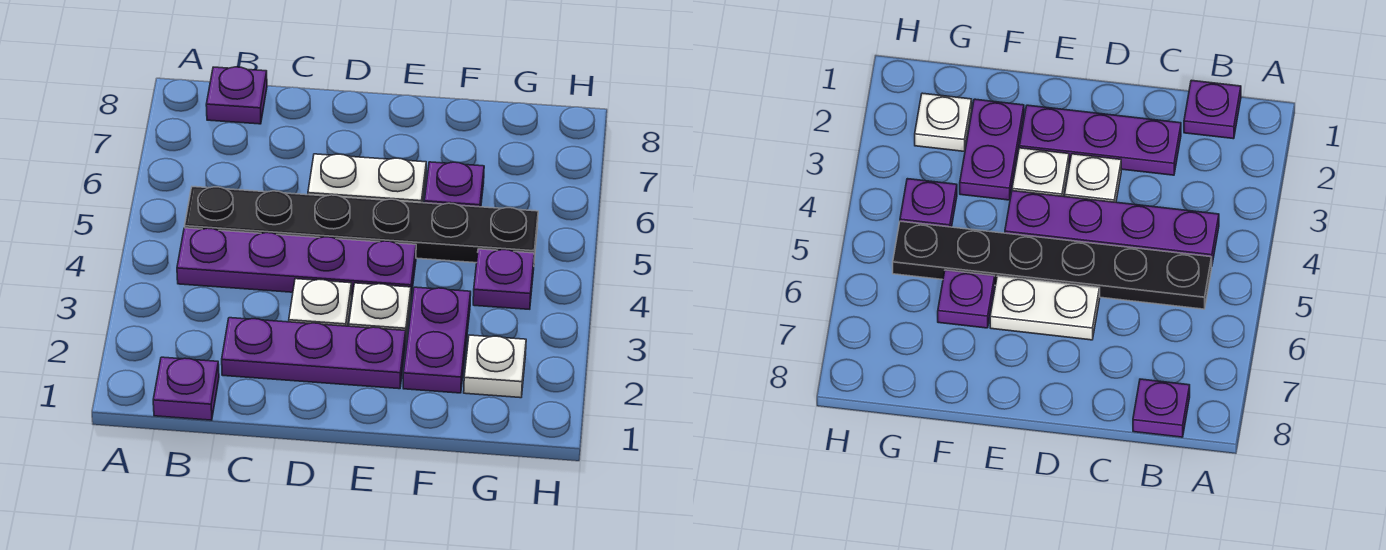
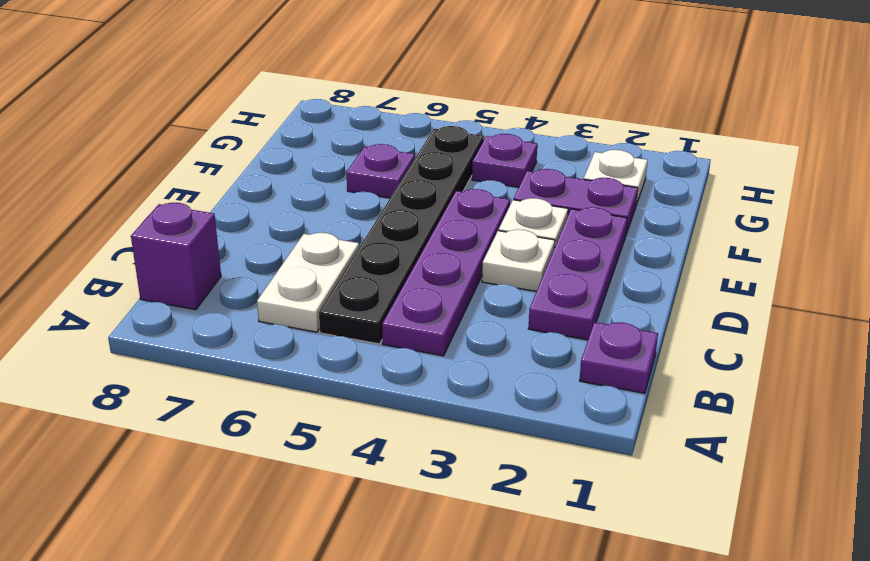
purple 1x1 plate [206,67,267,124] -> purple 1x1 brick [131,203,221,310]
white 1x2 plate [308,154,426,203] -> white 1x2 plate moved to [257,233,359,332]

